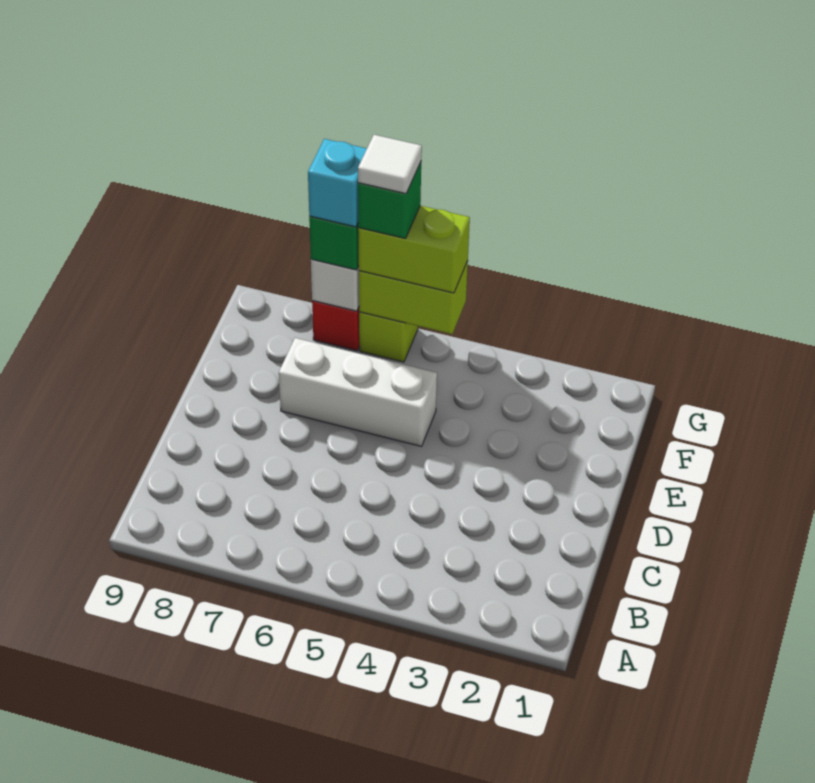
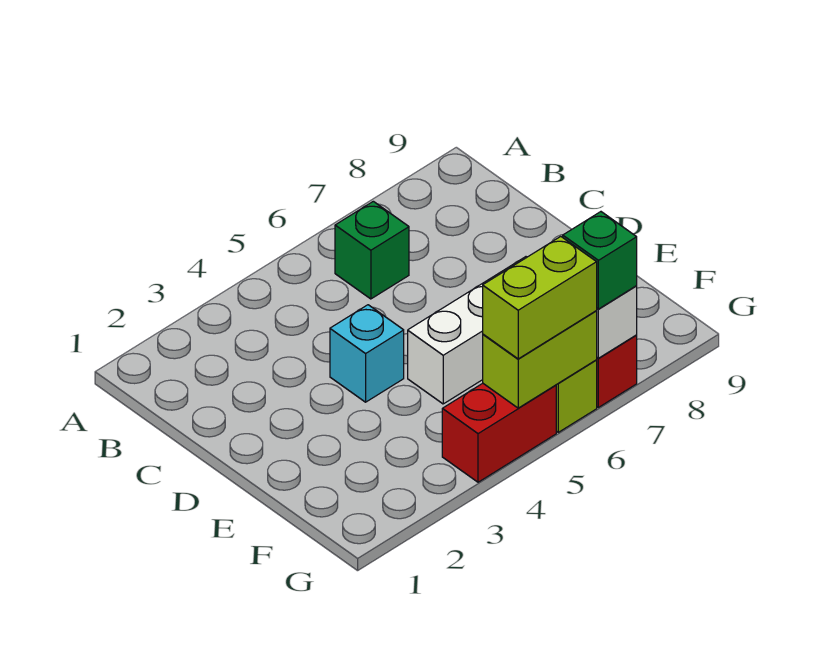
none -> red 1x2 brick [442,383,556,482]
green 1x1 brick [358,162,421,238] -> green 1x1 brick moved to [335,201,409,299]
white 1x1 tile [358,135,422,194] -> none
cyan 1x1 brick [308,139,367,227] -> cyan 1x1 brick moved to [330,305,404,402]

